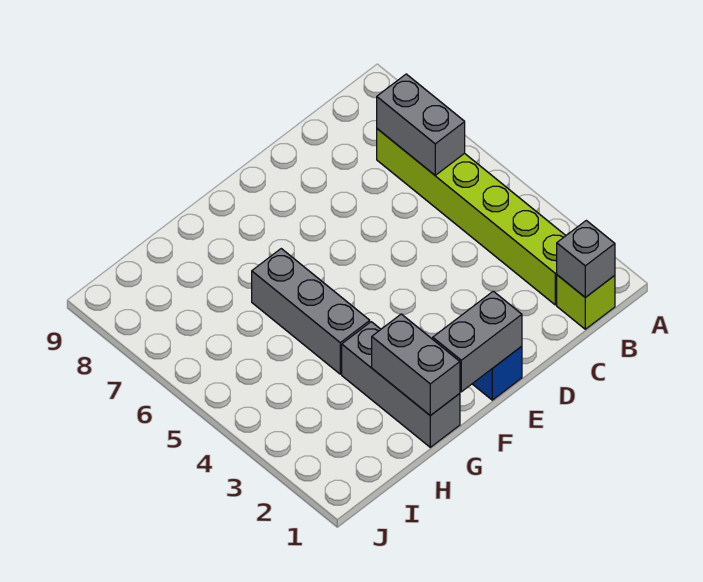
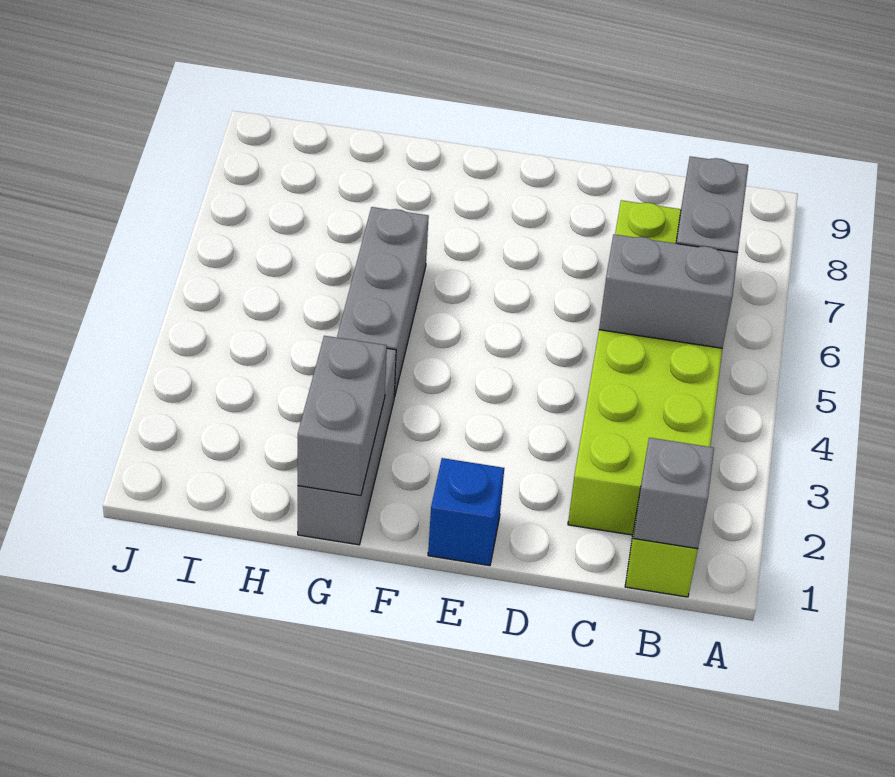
lime 1x6 brick [377,129,566,305] -> lime 2x6 brick [568,200,722,535]
grey 1x2 brick [433,291,522,392] -> grey 1x2 brick moved to [599,234,738,348]

